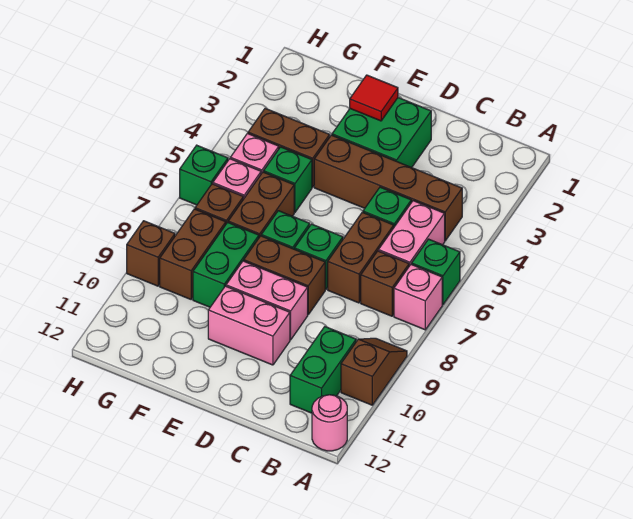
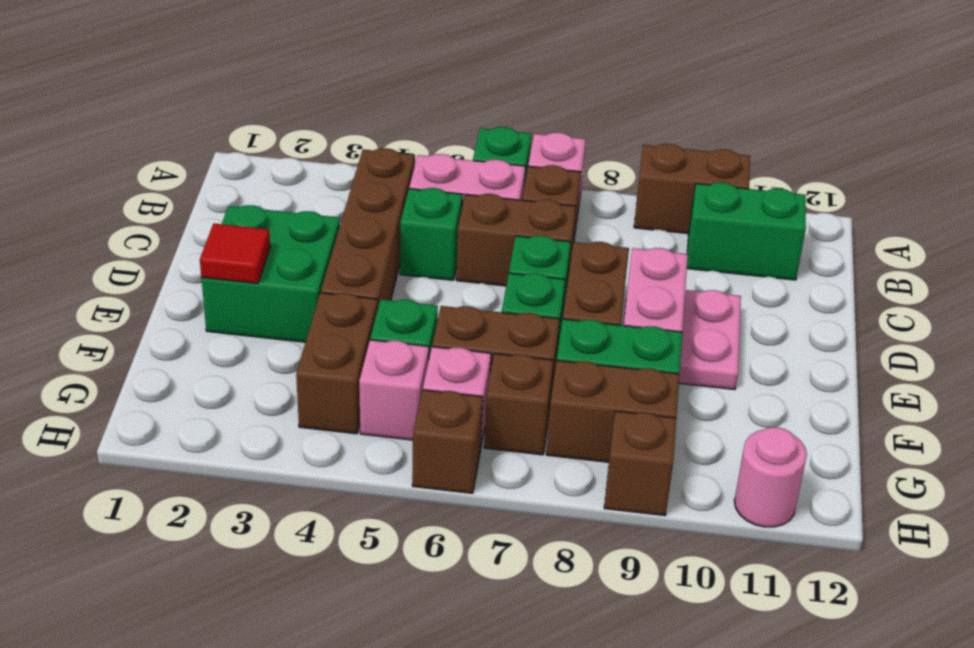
brown 1x2 slope [341,338,407,405] -> brown 1x2 brick [634,144,750,234]
pink 1x1 round brick [312,395,347,451] -> pink 1x1 round brick moved to [734,427,807,527]
pink 1x2 brick [208,286,290,365] -> pink 1x2 plate [679,290,741,390]
green 1x1 brick [180,145,228,205] -> brown 1x1 brick [412,390,483,493]

